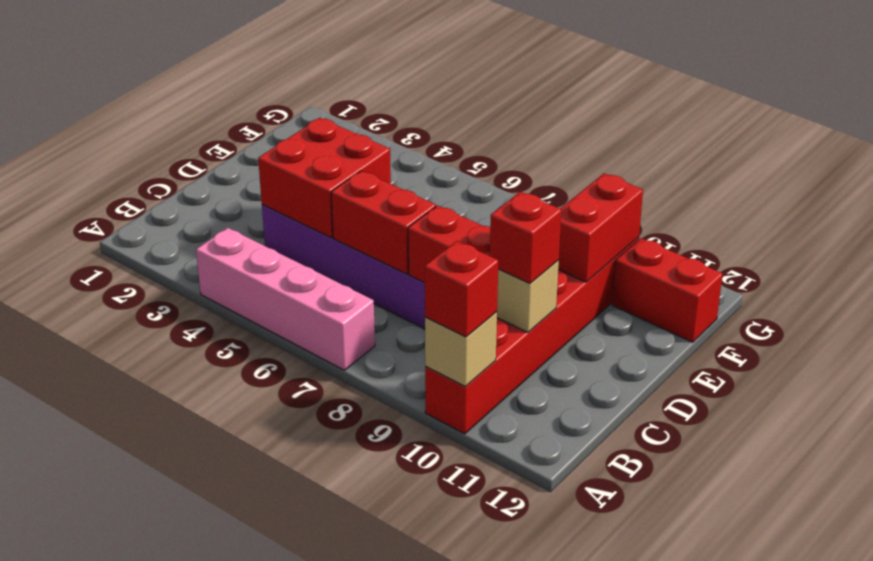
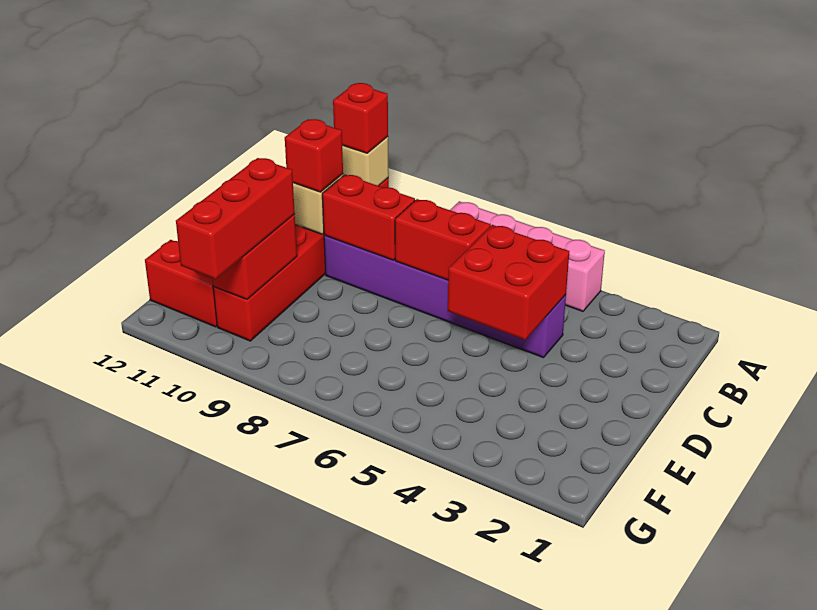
none -> red 1x3 brick [176,158,295,279]

